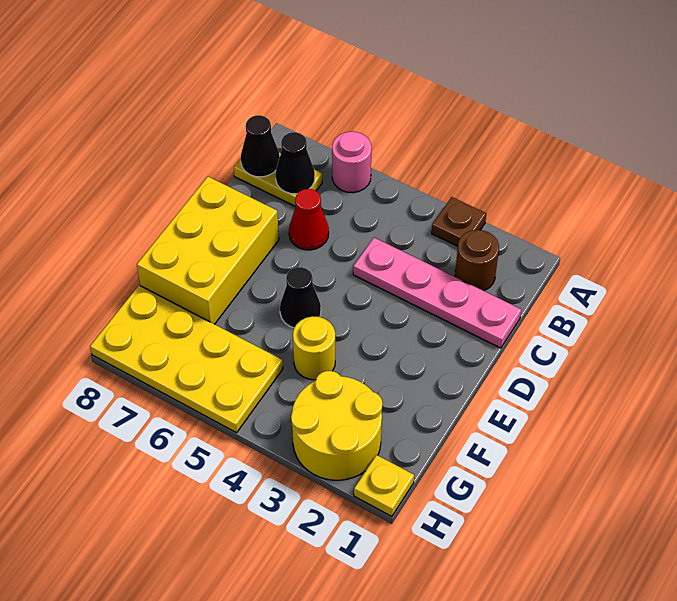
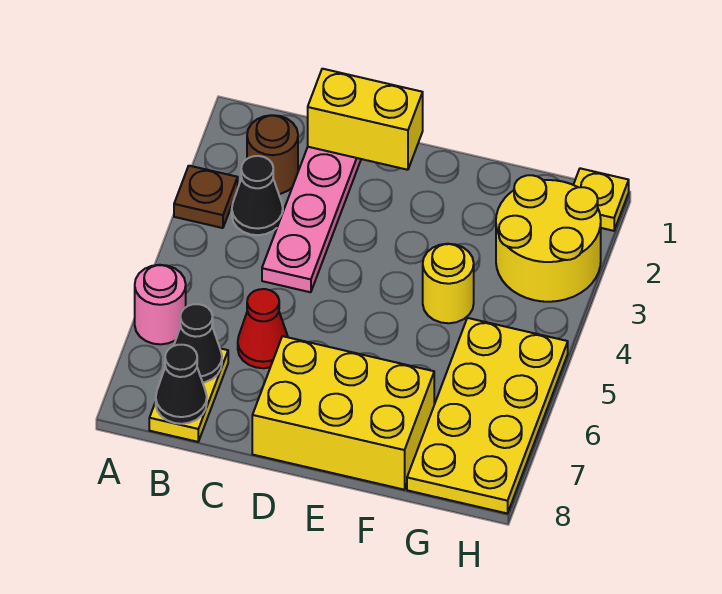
none -> yellow 1x2 brick [308,69,423,170]
black 1x1 cone [280,267,321,328] -> black 1x1 cone moved to [232,156,283,235]

